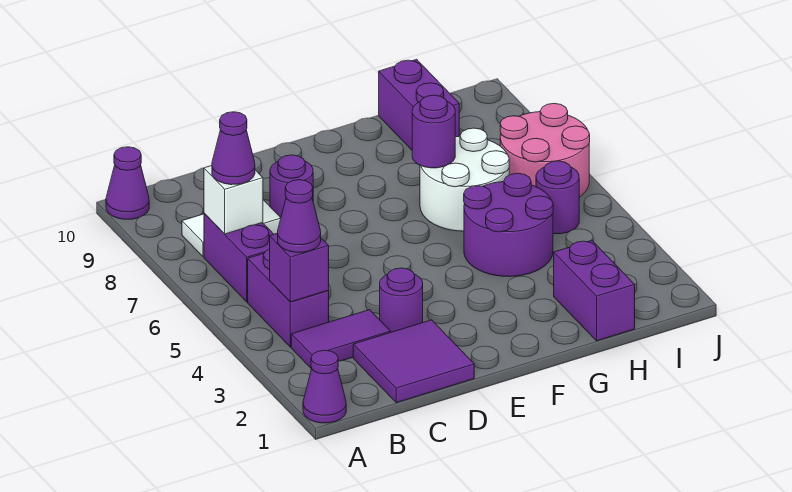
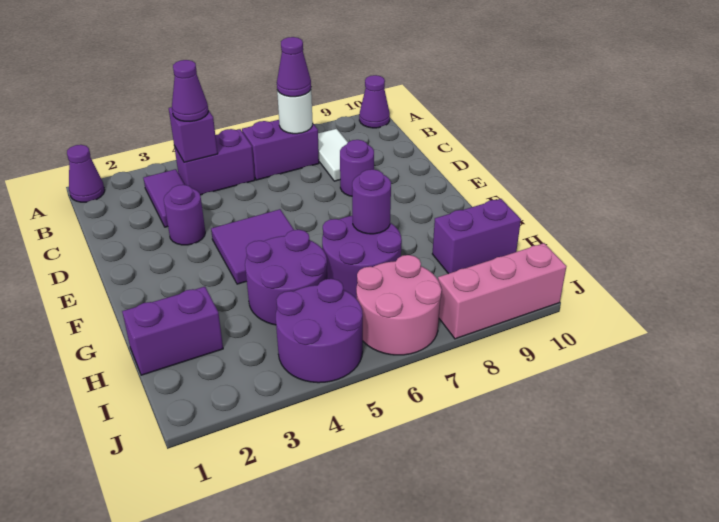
white 1x1 brick [204,166,263,234] -> white 1x1 round brick [277,90,313,134]
purple 2x2 tile [353,320,474,403] -> purple 2x2 tile moved to [211,209,294,284]
white 2x2 round brick [420,128,509,231] -> purple 2x2 round brick [322,216,402,299]
purple 1x1 round brick [536,161,579,234] -> purple 2x2 round brick [276,279,363,383]
none -> pink 1x3 brick [438,243,567,339]

